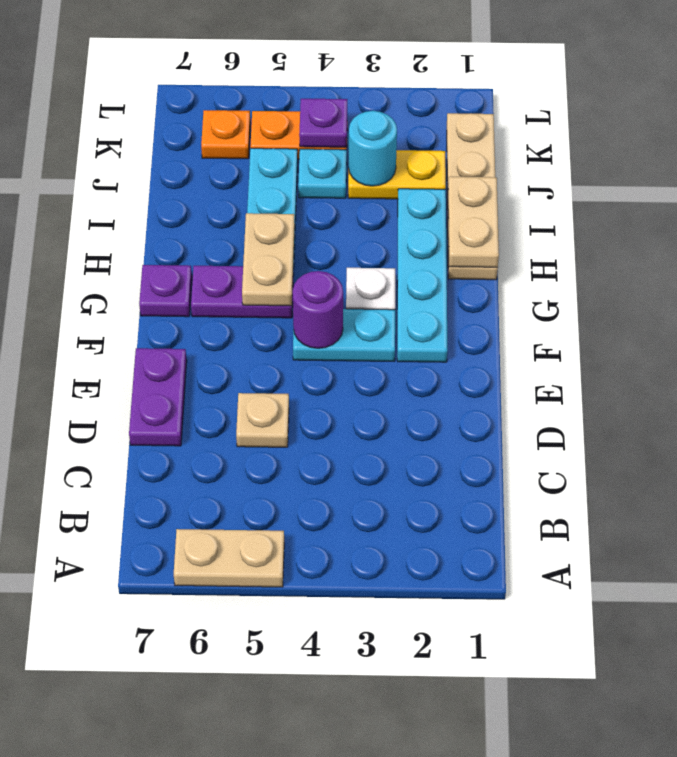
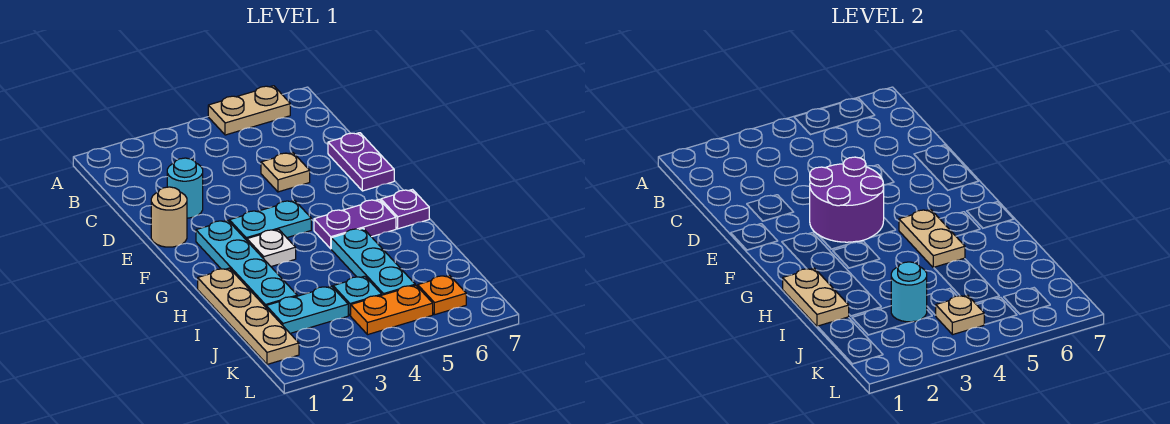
none -> cyan 1x1 round brick [167,158,203,218]
none -> tan 1x1 round brick [151,187,187,247]
purple 1x1 round brick [293,271,343,348] -> purple 2x2 round brick [810,157,884,242]
yellow 1x2 plate [348,150,446,199] -> cyan 1x2 plate [266,286,348,333]
purple 1x1 plate [299,99,347,147] -> tan 1x1 plate [936,295,985,335]

